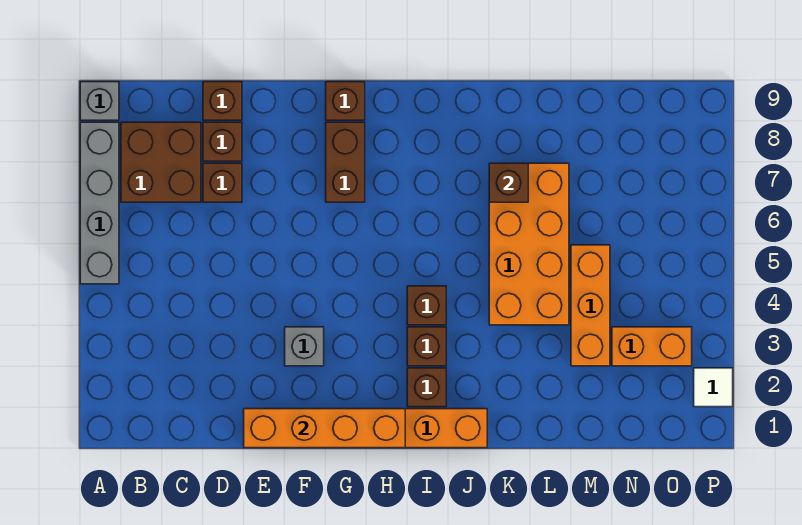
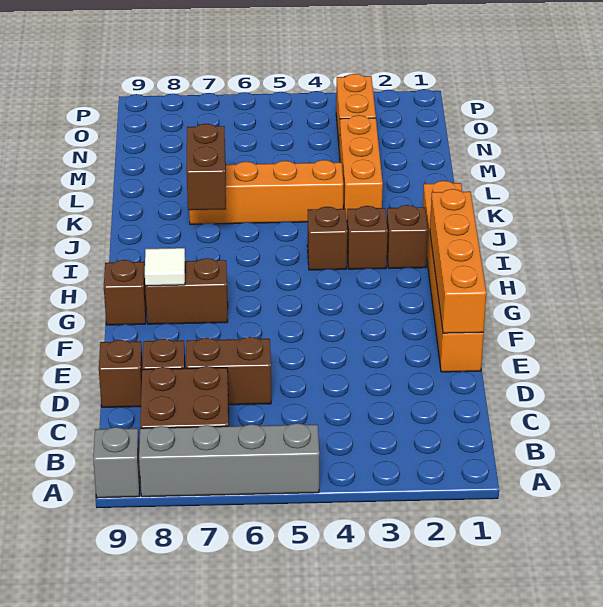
brown 1x1 brick [203,163,242,202] -> brown 1x2 brick [186,337,271,405]
grey 1x1 brick [285,327,324,366] -> none
orange 2x4 brick [489,163,569,325] -> orange 1x4 brick [189,160,343,224]
brown 1x1 brick [489,163,528,202] -> brown 1x2 brick [186,124,226,210]
orange 1x3 brick [571,245,610,366] -> orange 1x3 brick turned to [340,115,383,221]
white 1x1 tile [694,368,733,407] -> white 1x1 tile moved to [145,248,185,286]

